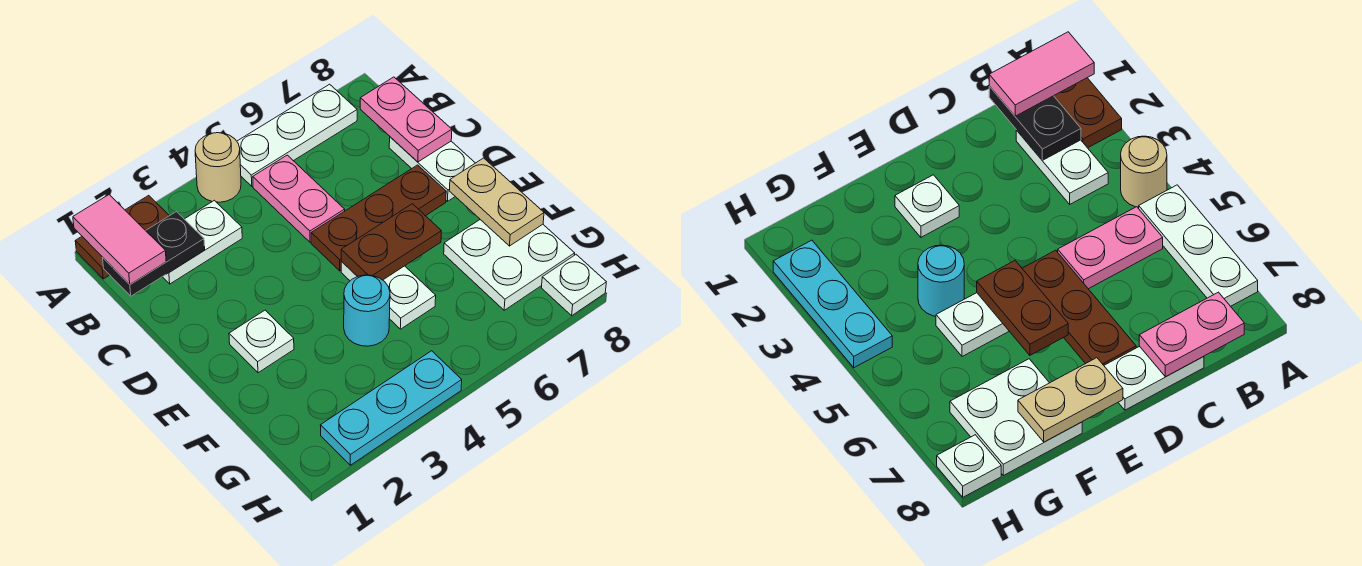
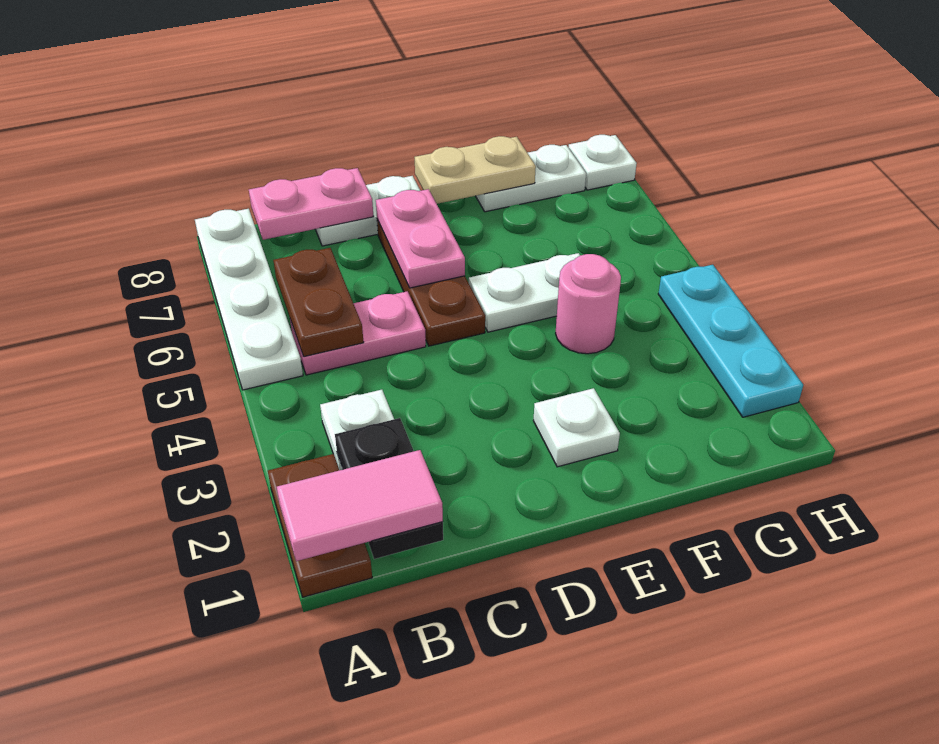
tan 1x1 round brick [195,133,241,202] -> none
white 1x3 plate [237,84,357,186] -> white 1x4 plate [195,209,303,390]
none -> pink 1x2 plate [376,189,465,288]
brown 1x2 plate [341,204,441,280] -> brown 1x2 plate moved to [273,248,364,357]
cyan 1x1 round brick [344,275,390,346] -> pink 1x1 round brick [556,254,621,354]
white 2x2 plate [444,220,575,310] -> white 1x2 plate [476,145,586,212]

